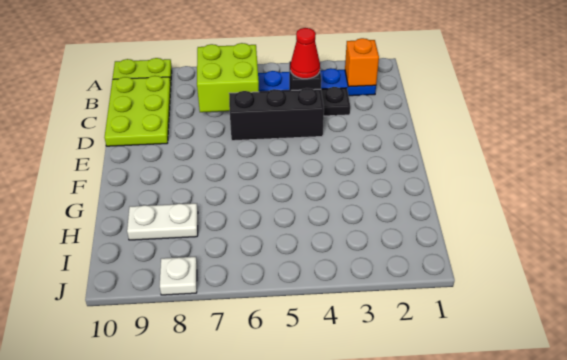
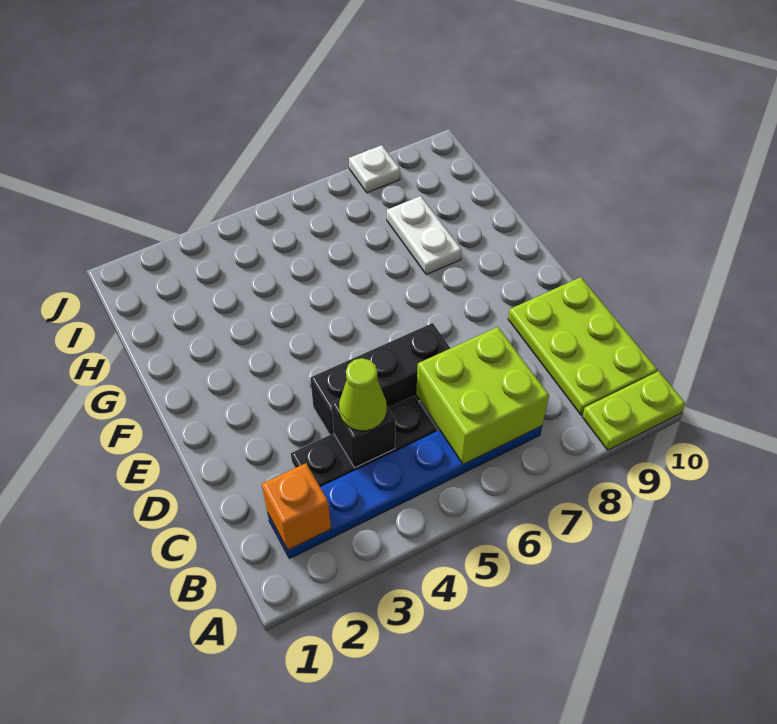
red 1x1 cone [290,28,320,79] -> lime 1x1 cone [339,358,387,431]
white 1x2 plate [127,203,198,240] -> white 1x2 plate turned to [387,196,462,274]

